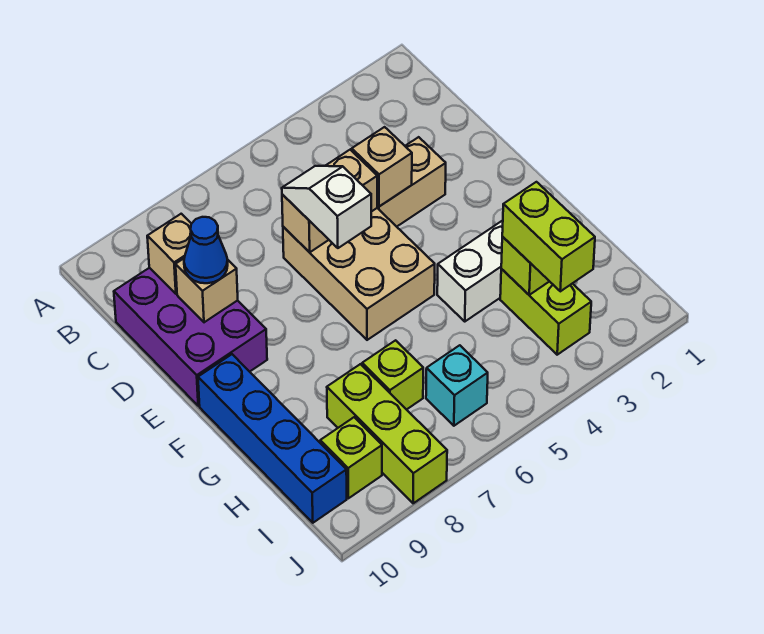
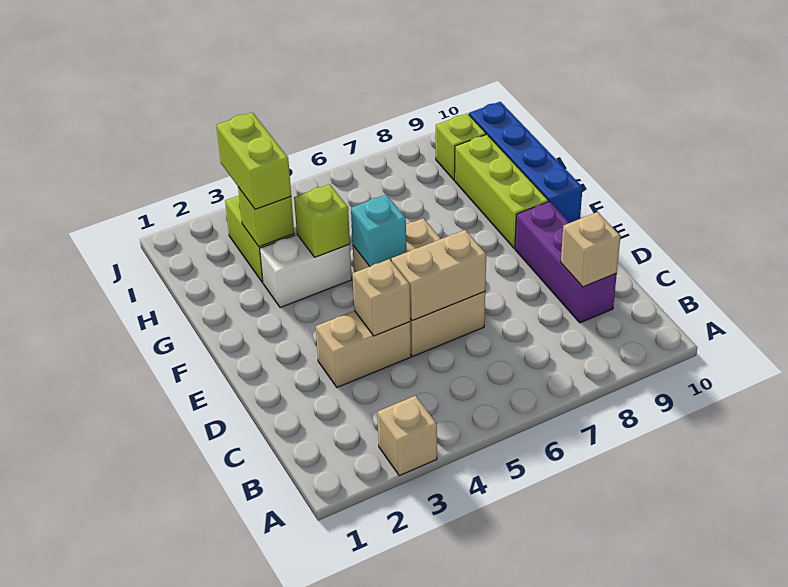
purple 2x3 brick [114,268,267,406] -> purple 1x3 brick [515,201,617,323]
white 1x2 slope [282,166,371,248] -> none
tan 1x1 brick [176,259,238,322] -> tan 1x1 brick moved to [377,396,437,476]
blue 1x1 cone [184,217,228,283] -> none
lime 1x1 brick [362,340,423,410] -> lime 1x1 brick moved to [294,184,350,257]
lime 1x3 brick [327,364,447,503] -> lime 1x3 brick moved to [455,135,548,248]
cyan 1x1 brick [426,345,488,426] -> cyan 1x1 brick moved to [351,195,406,267]

